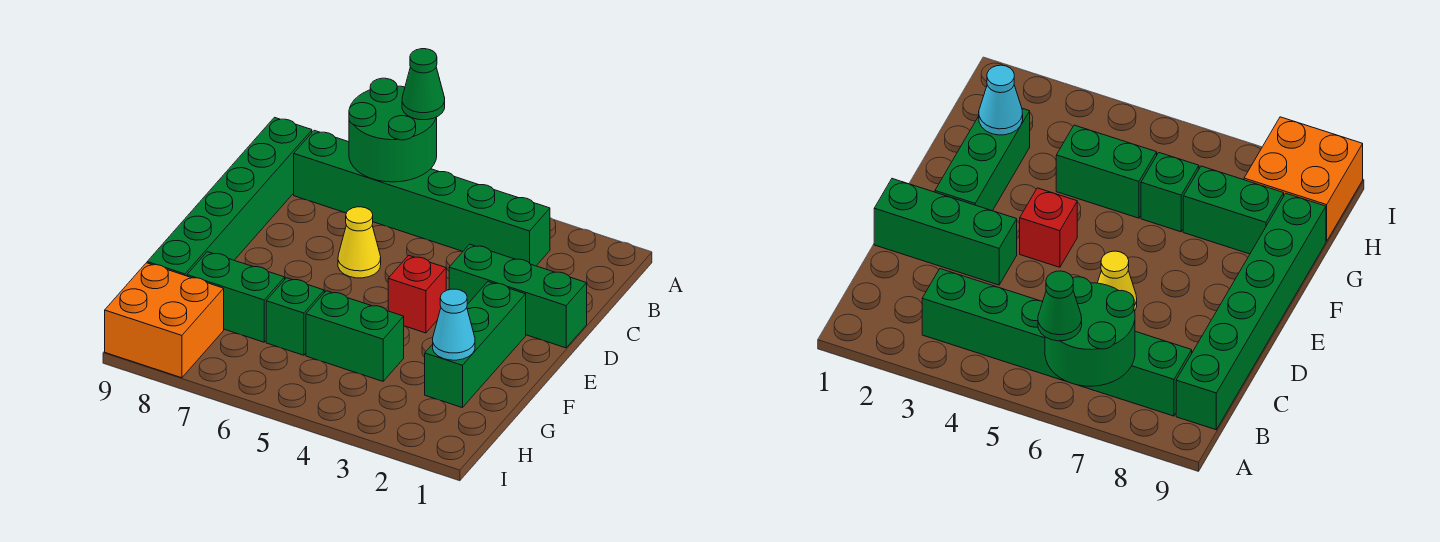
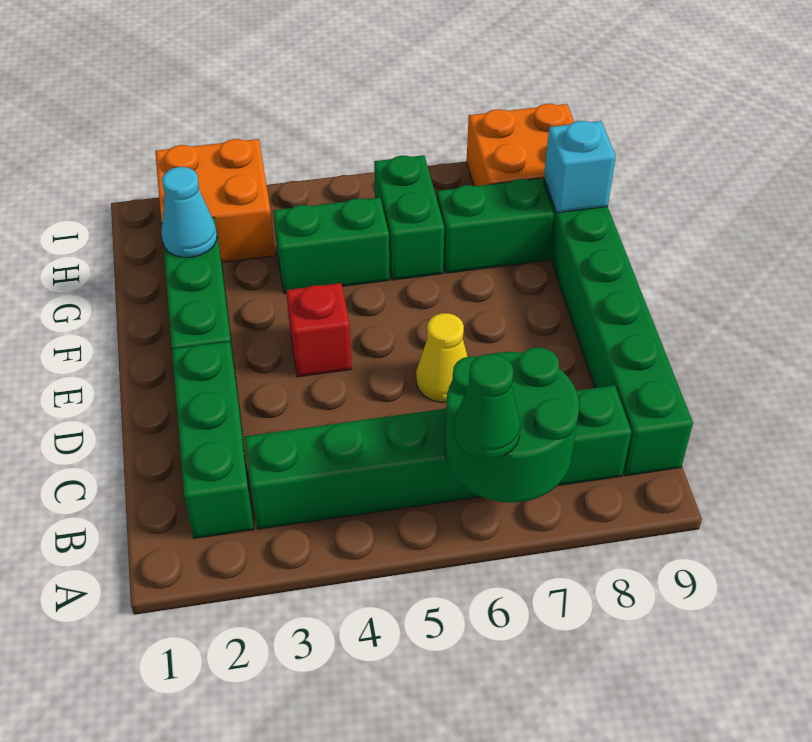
green 1x3 brick [449,244,587,348] -> green 1x3 brick turned to [172,341,254,538]
green 1x1 brick [266,278,324,355] -> green 1x2 brick [374,155,444,280]
none -> cyan 1x1 brick [544,121,616,213]
none -> orange 2x2 brick [155,139,275,262]

